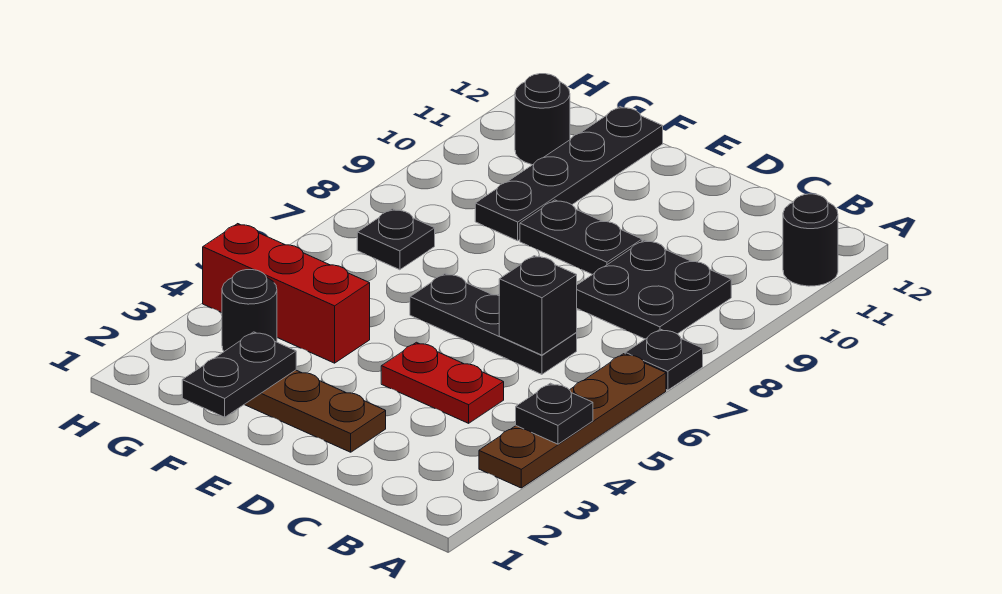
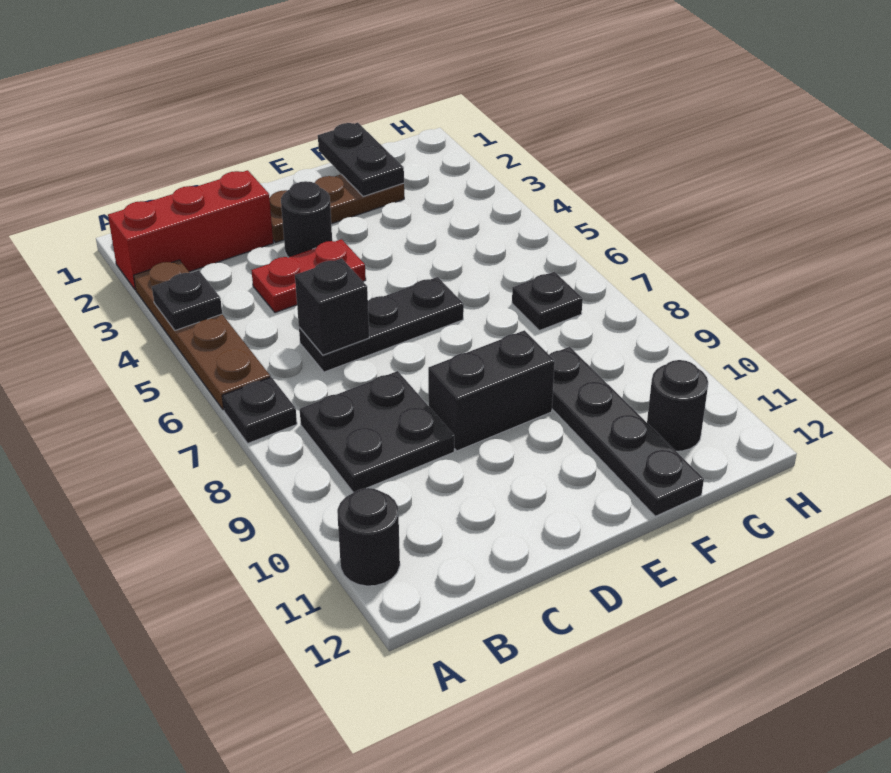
black 1x2 plate [520,200,642,275] -> black 1x2 brick [428,330,555,451]
red 1x3 brick [203,224,370,363] -> red 1x3 brick moved to [108,170,273,290]
black 1x1 round brick [222,270,277,351] -> black 1x1 round brick moved to [281,181,332,257]

